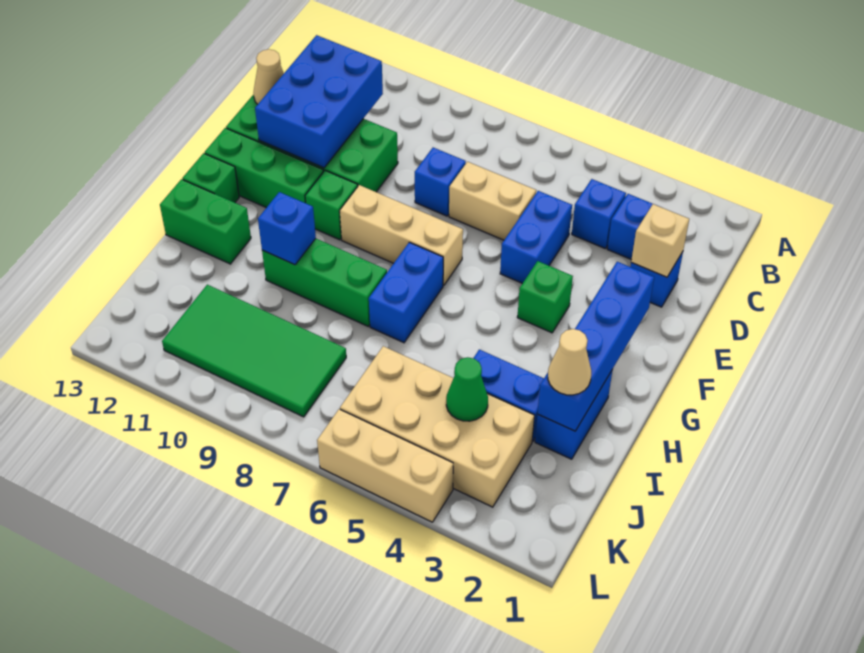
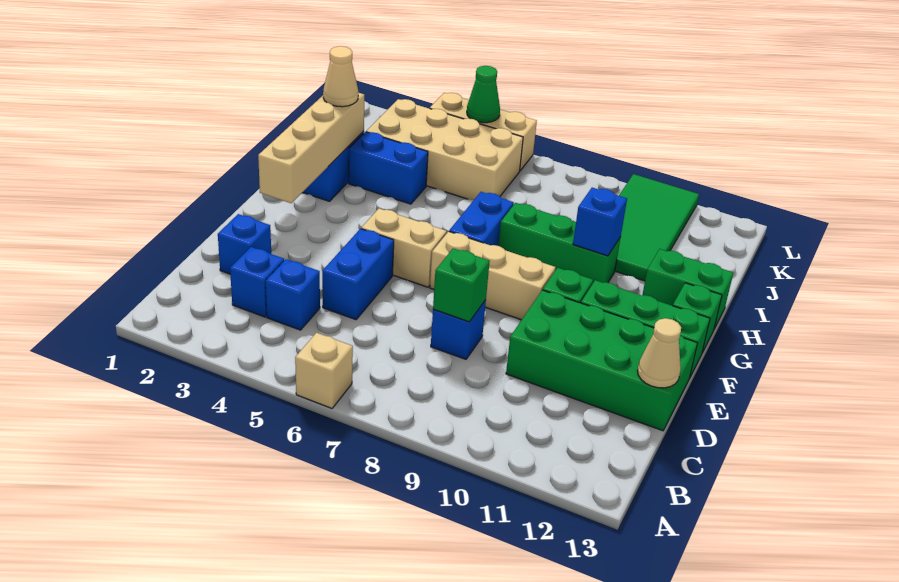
blue 2x3 brick [255,35,383,168] -> none
tan 1x1 brick [631,204,689,277] -> tan 1x1 brick moved to [295,333,353,408]
tan 1x2 brick [449,162,536,240] -> tan 1x2 brick moved to [361,208,447,287]
blue 1x4 brick [538,262,654,431] -> tan 1x4 brick [258,93,364,203]
green 1x1 brick [517,261,573,333] -> green 1x1 brick moved to [433,248,490,322]
green 1x1 cone [446,357,488,421] -> green 1x1 cone moved to [467,66,500,123]
green 2x4 tile [162,285,346,417] -> green 2x4 tile turned to [615,174,699,281]

